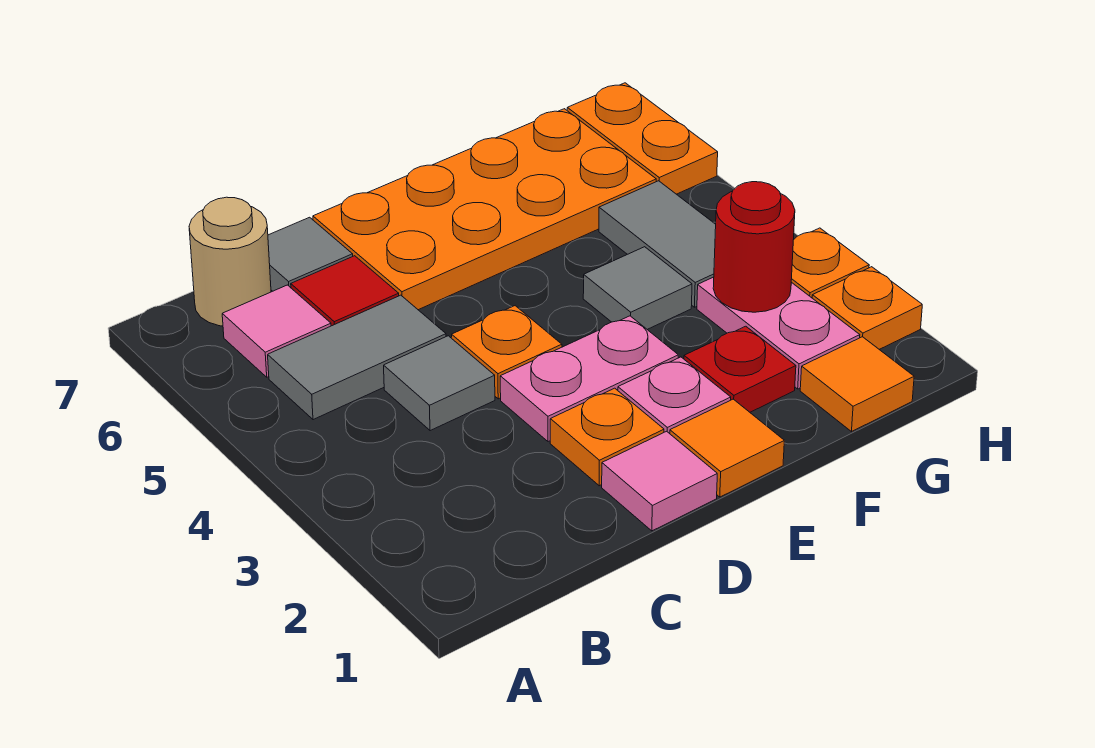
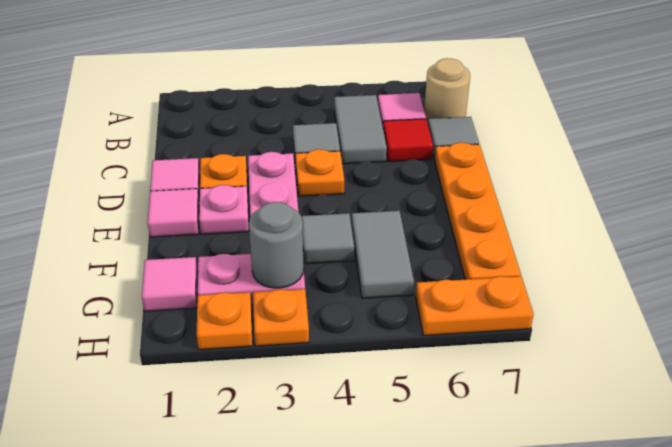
orange 2x4 plate [313,109,656,310] -> orange 1x4 plate [434,142,521,280]
orange 1x1 tile [670,399,784,497] -> pink 1x1 tile [148,189,199,237]
red 1x1 plate [684,326,796,412] -> none
orange 1x1 tile [800,337,914,432] -> pink 1x1 tile [142,257,198,311]
red 1x1 round brick [713,182,795,312] -> grey 1x1 round brick [249,202,304,288]
grey 1x2 tile [599,181,716,307] -> grey 1x2 tile turned to [352,211,414,298]

